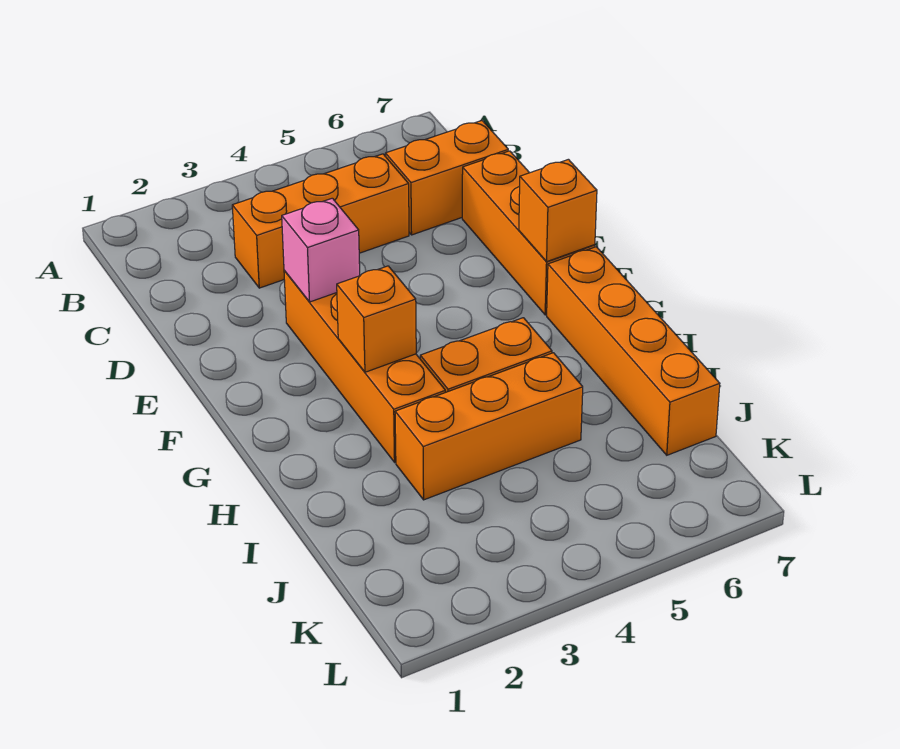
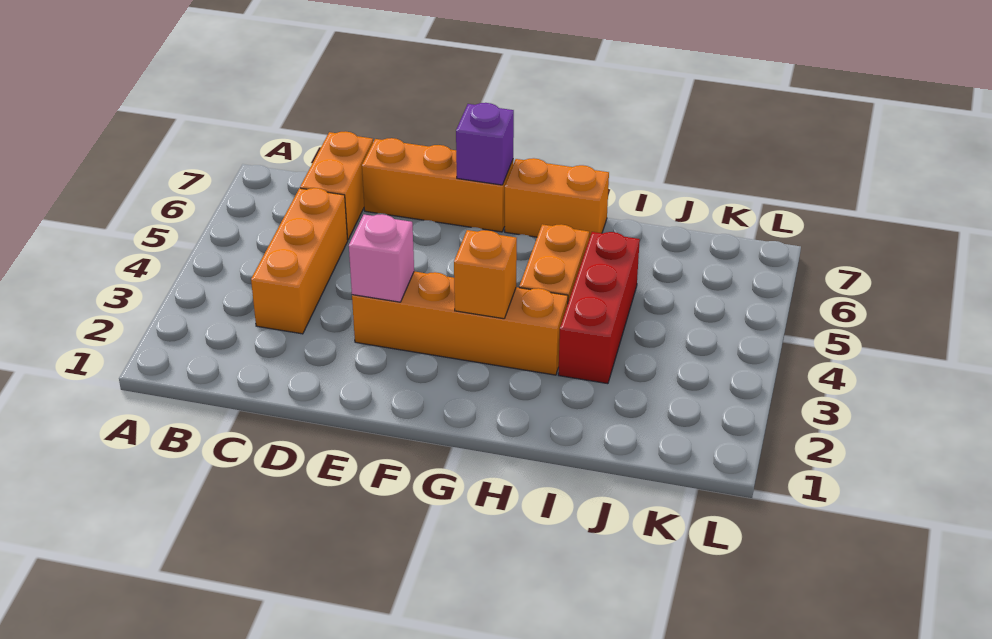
orange 1x1 brick [519,159,597,261] -> purple 1x1 brick [456,103,514,185]
orange 1x4 brick [547,247,720,455] -> orange 1x2 brick [505,158,609,239]
orange 1x3 brick [395,353,583,500] -> red 1x3 brick [558,232,640,384]

